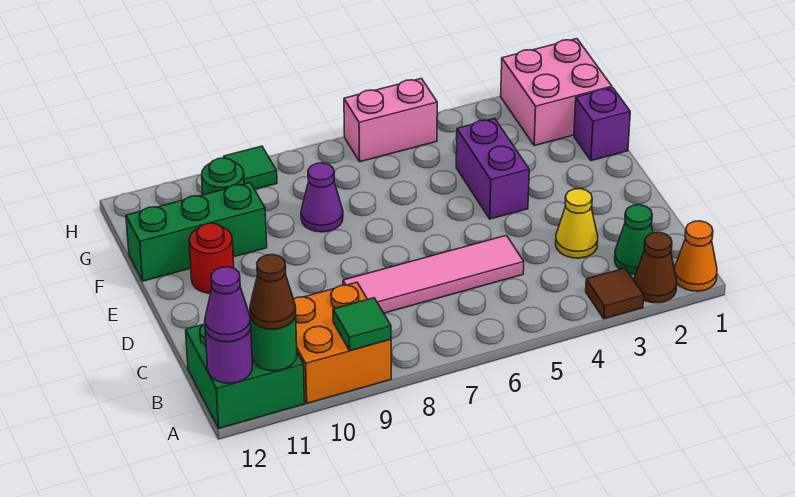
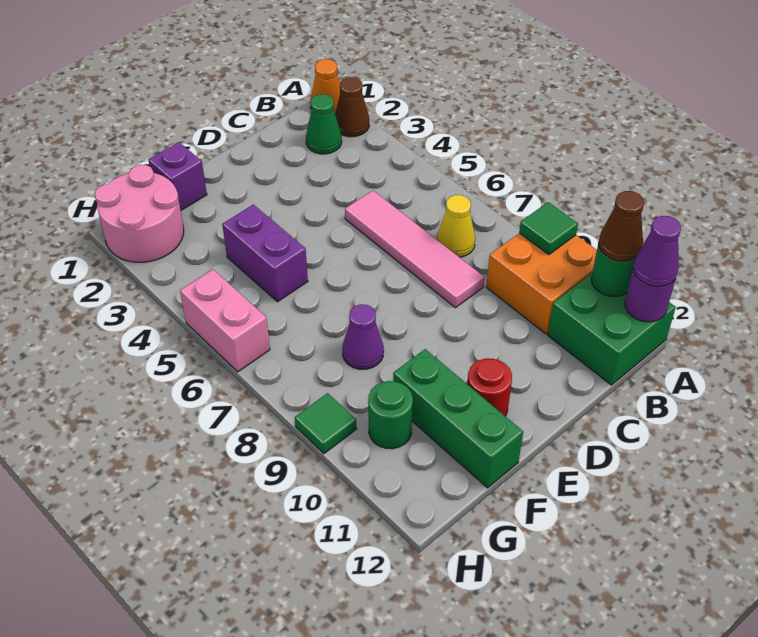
brown 1x1 tile [586,268,644,319] -> none
yellow 1x1 cone [556,189,598,258] -> yellow 1x1 cone moved to [437,195,475,257]
purple 1x2 brick [456,119,529,219] -> purple 1x2 brick turned to [222,205,308,302]
pink 2x2 brick [501,39,612,146] -> pink 2x2 round brick [95,165,184,262]

